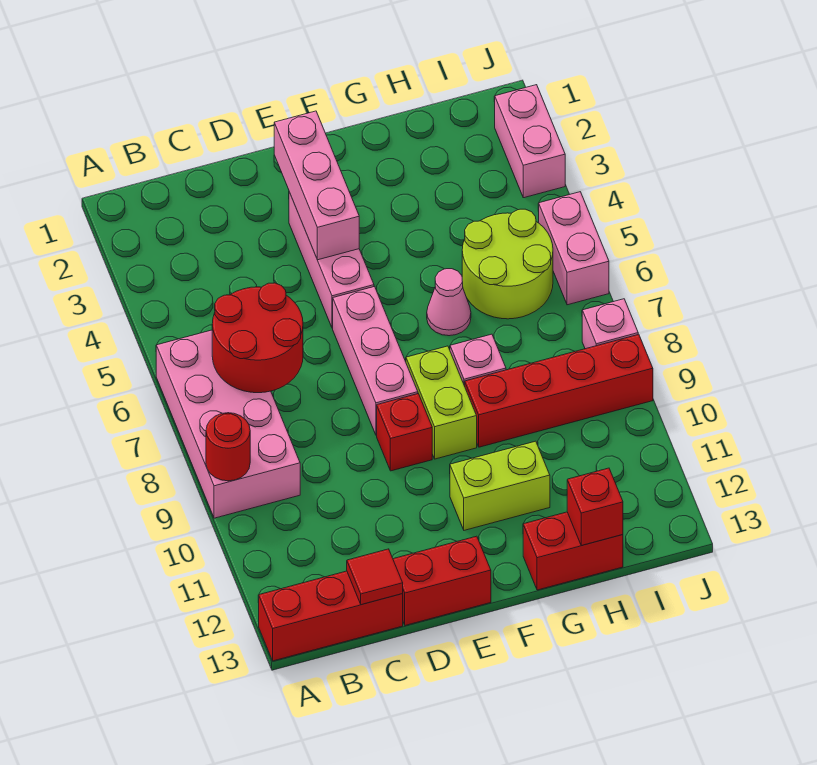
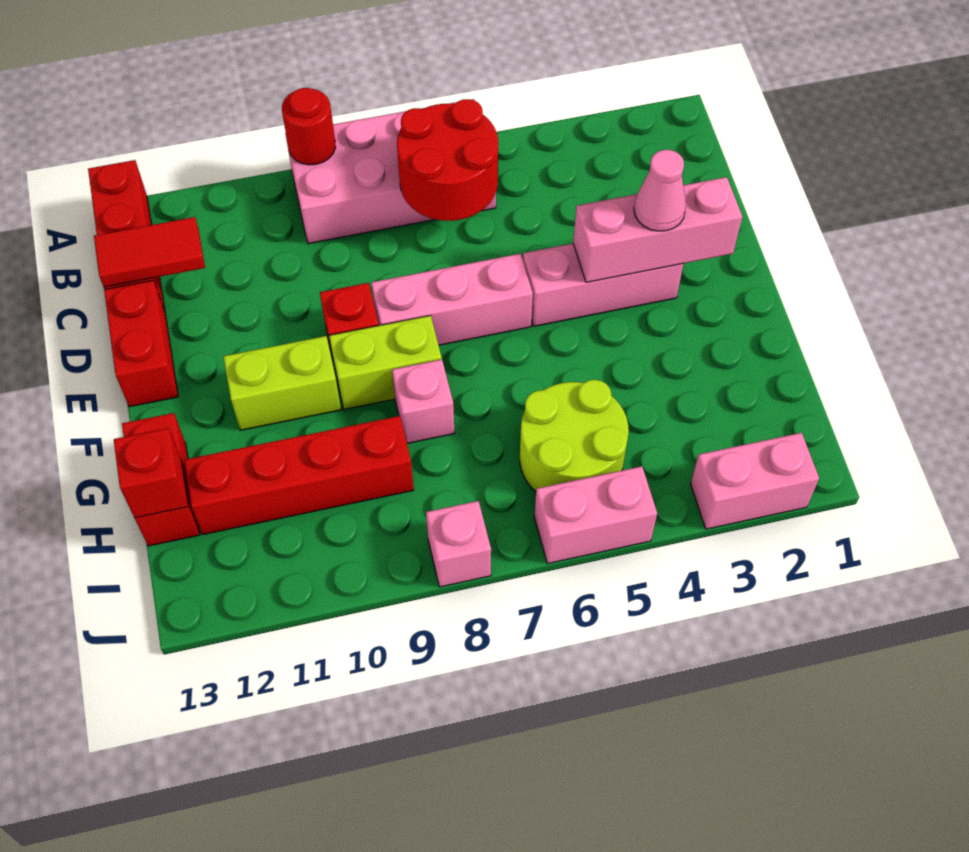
red 1x1 tile [347,549,403,605] -> red 1x2 tile [94,217,205,287]
lime 1x2 brick [450,441,550,530] -> lime 1x2 brick turned to [223,336,341,430]
pink 1x1 cone [427,269,471,336] -> pink 1x1 cone moved to [634,150,686,231]
red 1x4 brick [465,334,653,447] -> red 1x4 brick turned to [184,416,414,534]

